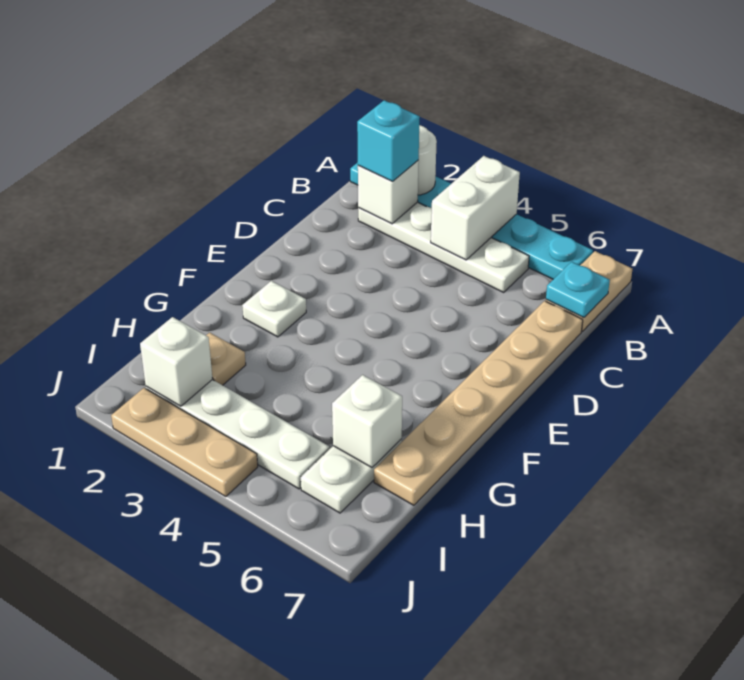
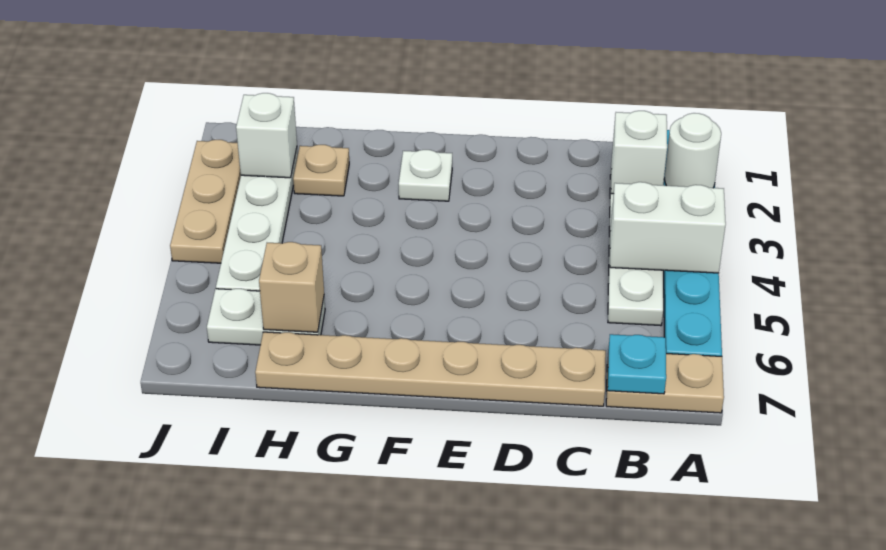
cyan 1x1 brick [357,100,420,181] -> none
white 1x1 brick [332,375,402,468] -> tan 1x1 brick [259,242,324,332]

